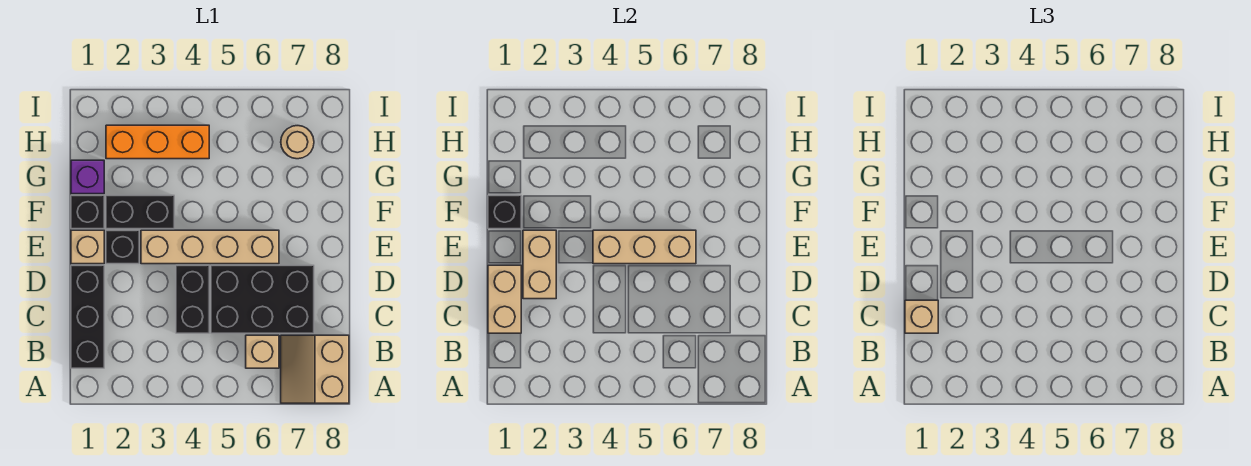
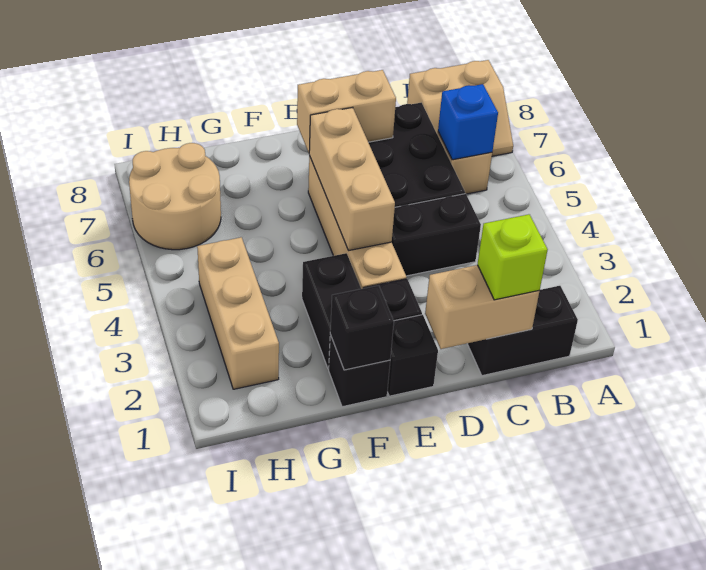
black 1x3 brick [71,265,104,368] -> black 1x2 brick [467,286,578,376]
none -> blue 1x1 brick [438,84,498,160]
tan 1x1 brick [905,300,938,333] -> lime 1x1 brick [477,214,548,300]
tan 1x2 brick [523,230,556,299] -> tan 1x2 brick moved to [297,70,396,153]
tan 1x1 brick [71,230,104,264] -> black 1x1 brick [387,315,438,396]
purple 1x1 brick [71,160,104,194] -> none
orange 1x3 brick [106,125,209,159] -> tan 1x3 brick [197,237,279,389]
tan 1x1 round brick [281,126,314,159] -> tan 2x2 round brick [129,143,221,250]

